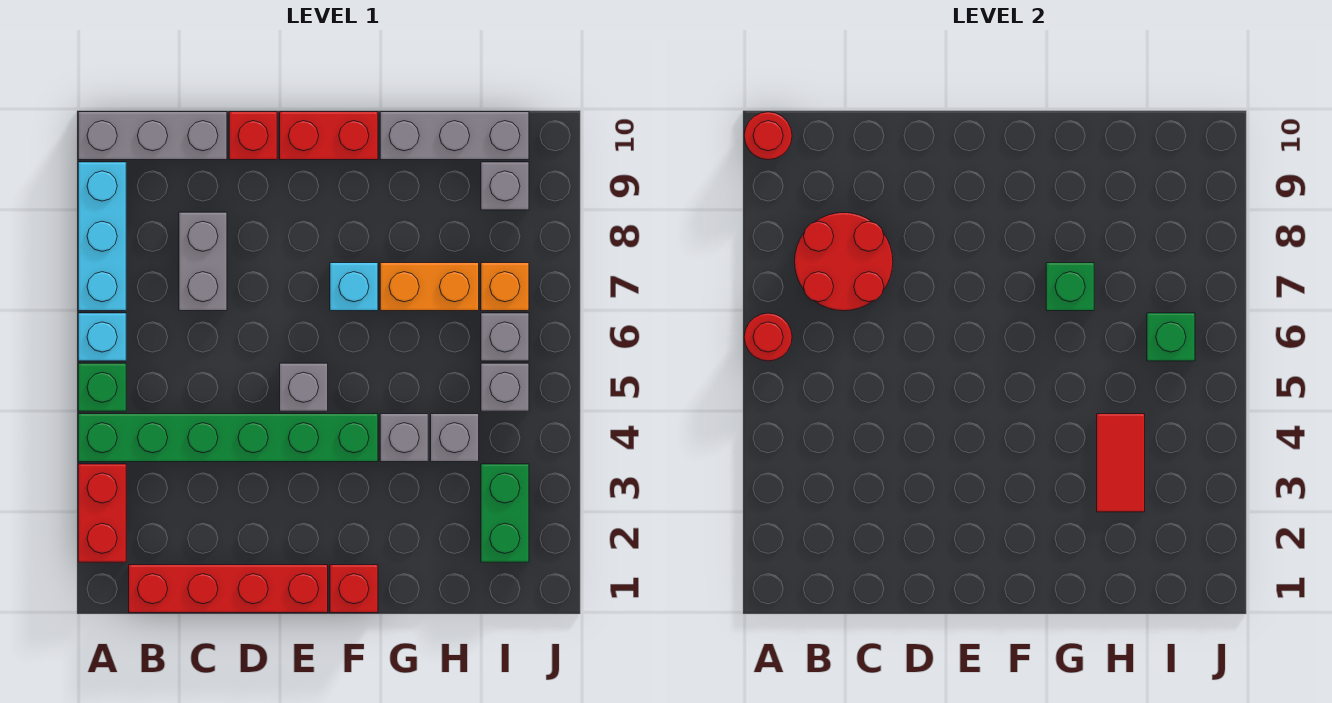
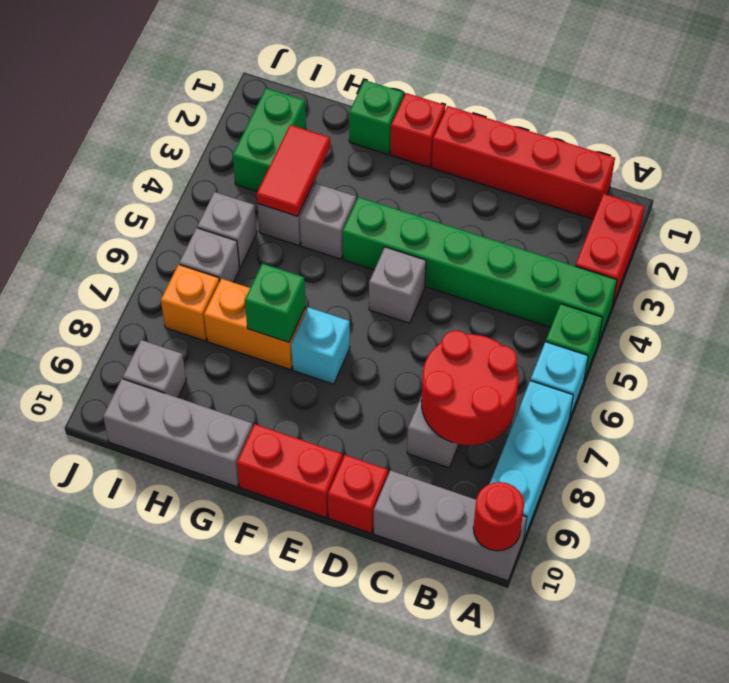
red 1x1 round brick [744,313,792,361] -> none
green 1x1 brick [1147,313,1195,361] -> green 1x1 brick moved to [349,80,404,154]

